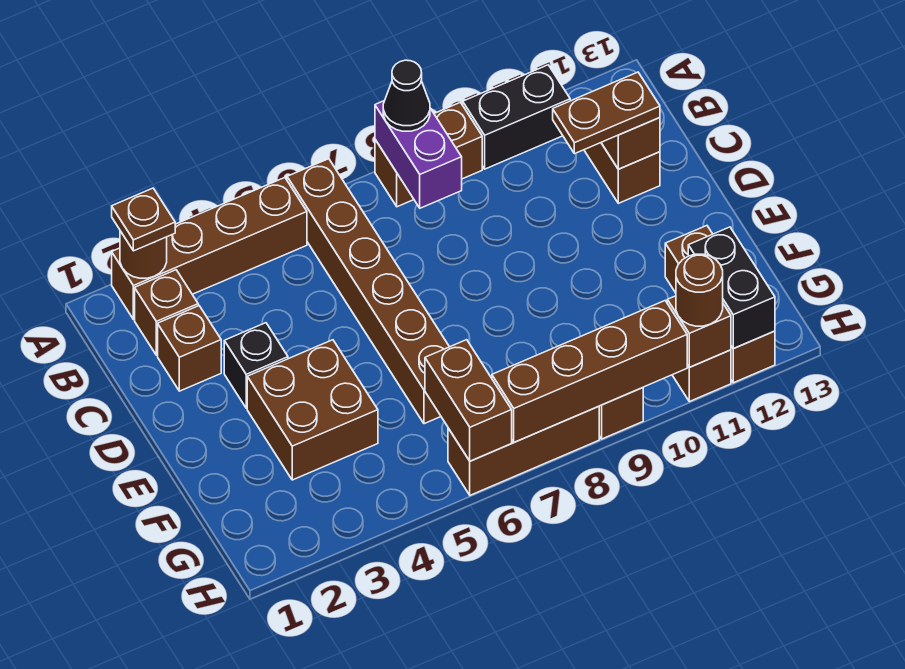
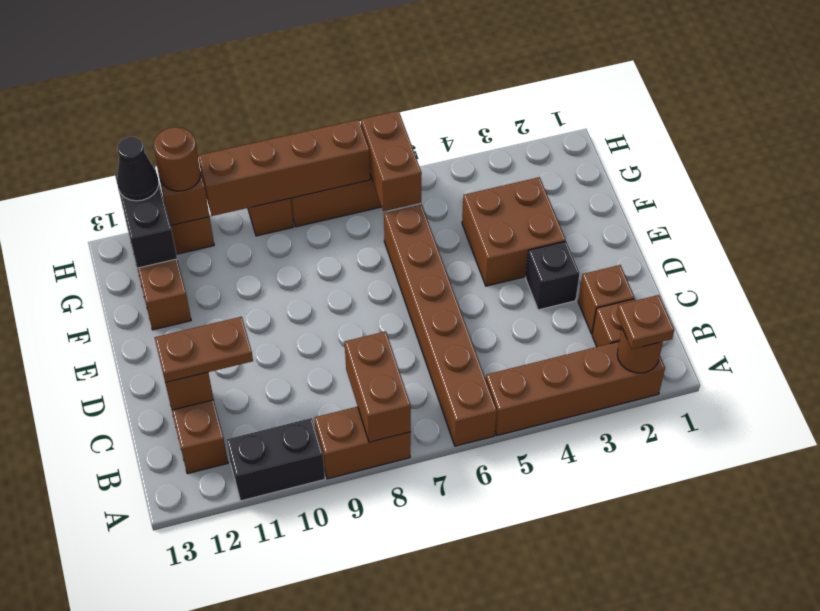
purple 1x2 brick [375,101,462,208] -> brown 1x2 brick [344,331,411,442]
black 1x1 cone [383,60,430,131] -> black 1x1 cone moved to [117,137,159,201]

